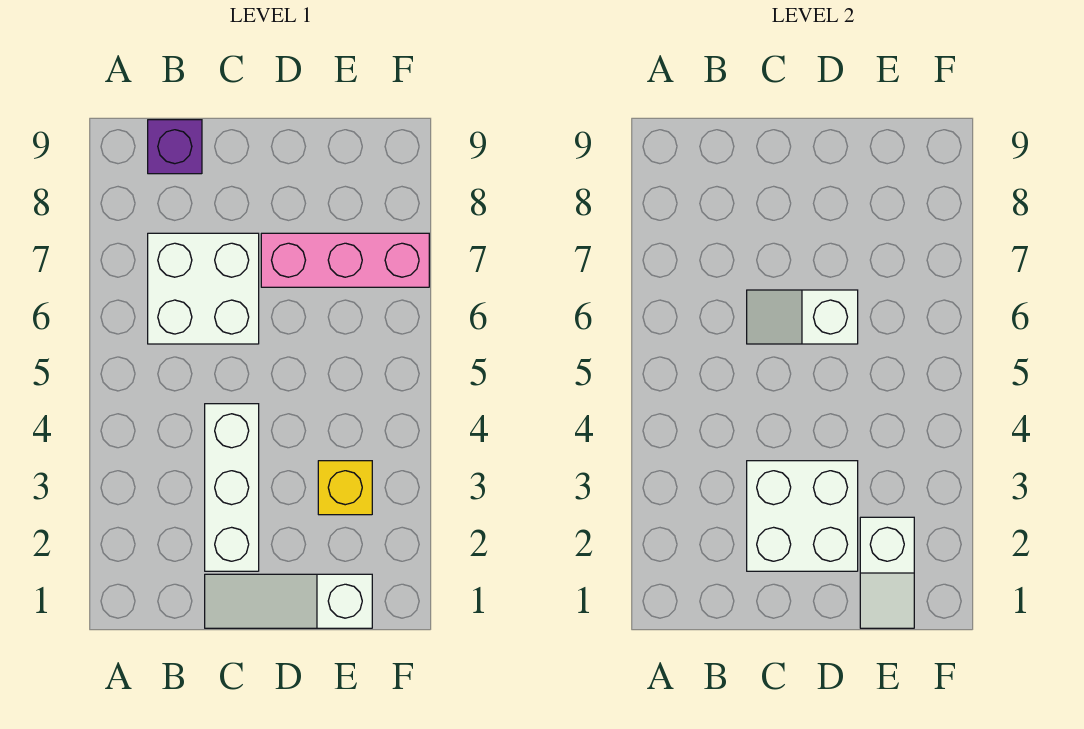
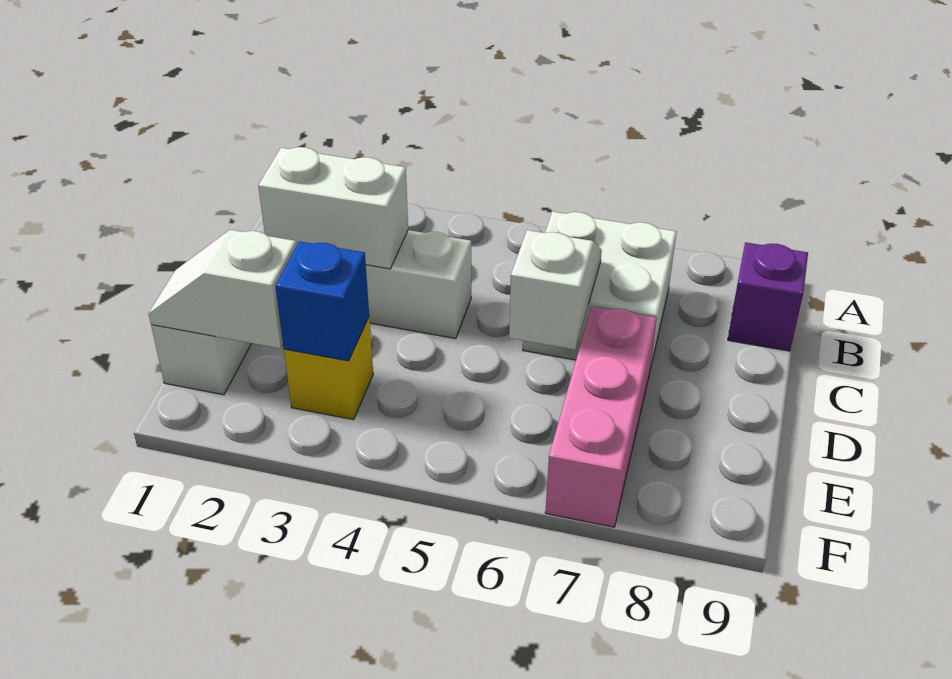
white 2x2 brick [747,461,858,571] -> white 1x2 brick [258,147,408,269]
none -> blue 1x1 brick [275,241,369,361]

